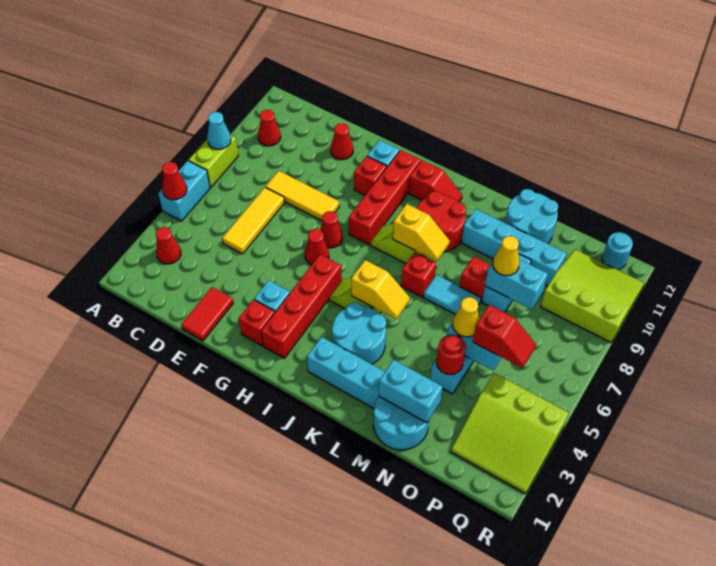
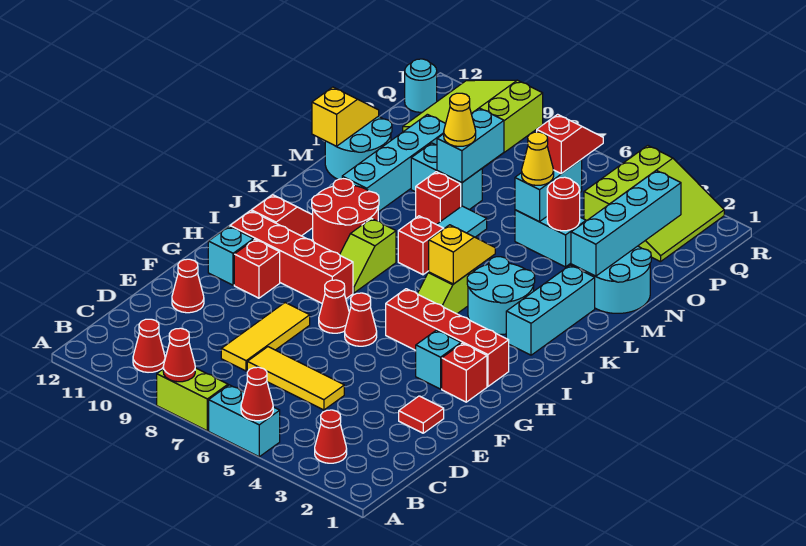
cyan 1x1 cone [207,112,231,149] -> red 1x1 cone [163,328,195,382]
red 1x2 tile [181,287,233,341] -> red 1x1 tile [399,396,444,433]
yellow 1x2 slope [393,204,450,261] -> yellow 1x2 slope moved to [312,87,379,146]
cyan 1x2 brick [379,360,443,423] -> cyan 1x4 brick [571,170,681,276]

